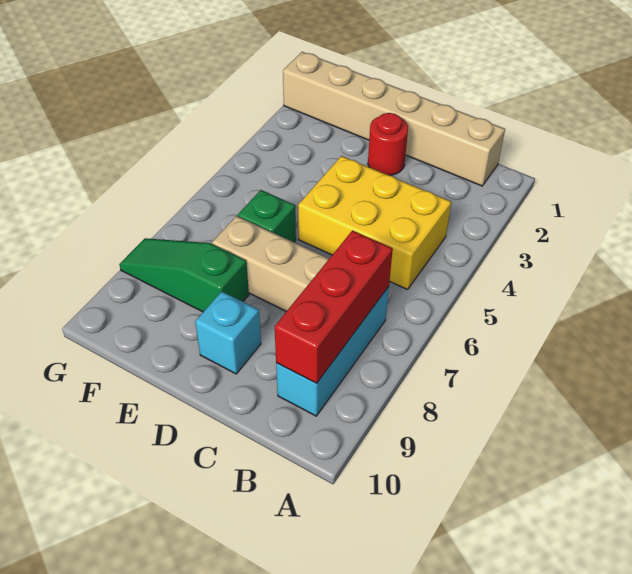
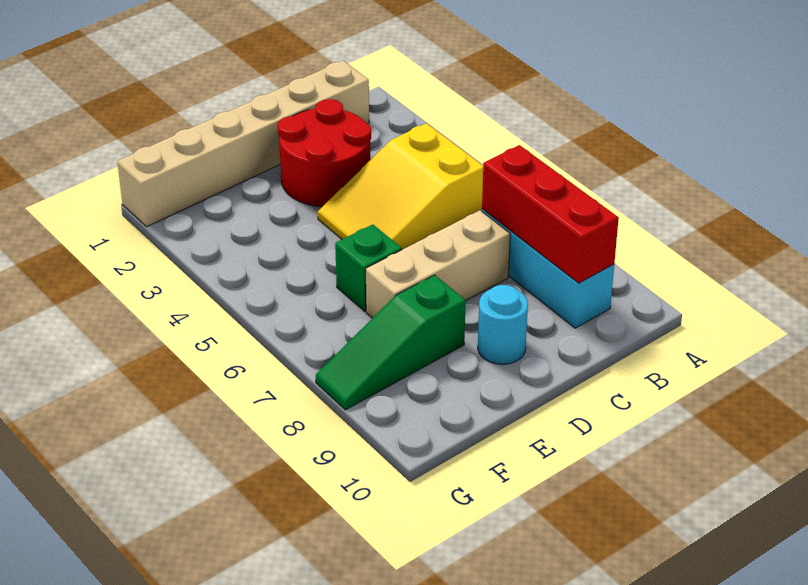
yellow 2x3 brick [298,156,451,289] -> yellow 2x3 slope [318,123,483,250]
red 1x1 round brick [368,113,408,175] -> red 2x2 round brick [278,99,371,207]
cyan 1x1 brick [195,291,261,374] -> cyan 1x1 round brick [478,285,528,364]

